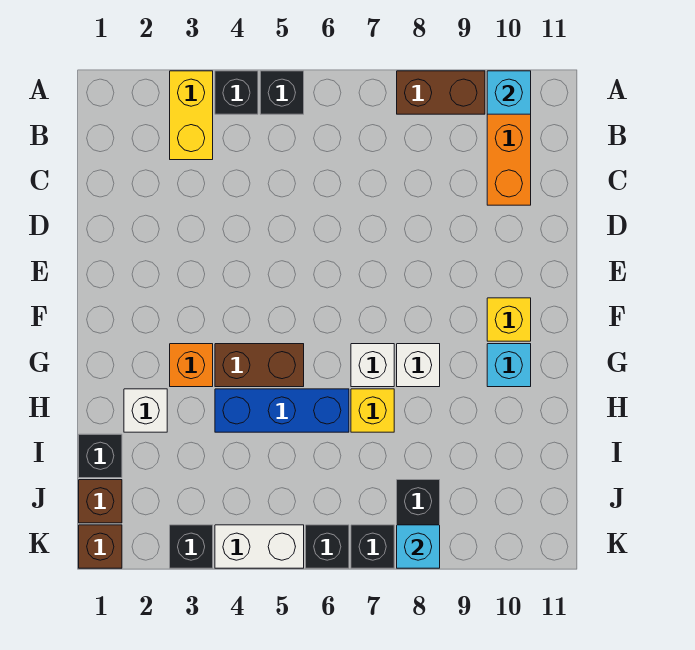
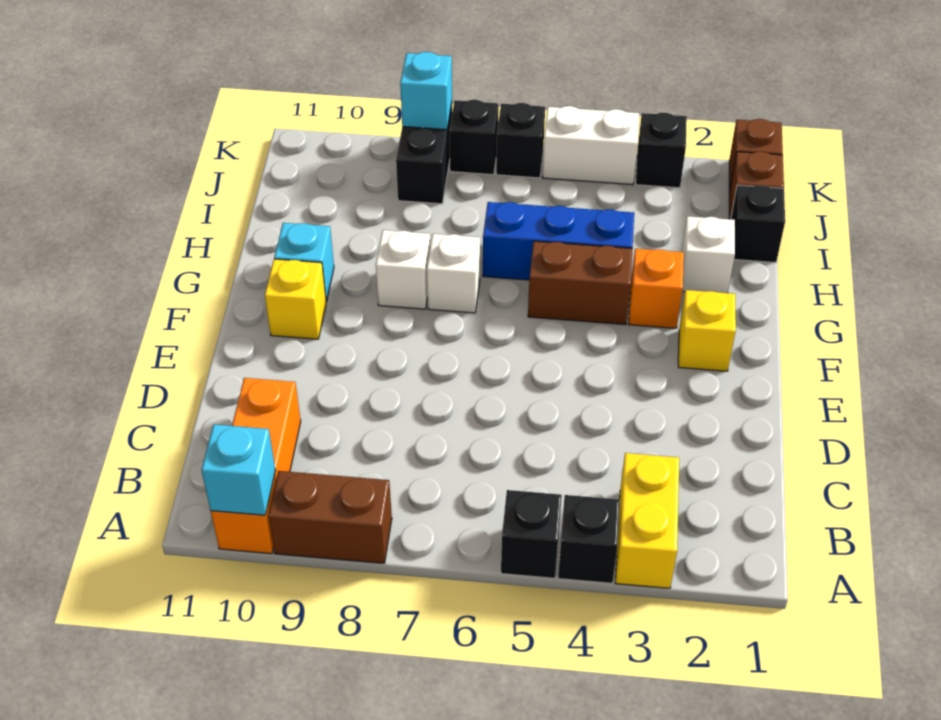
yellow 1x1 brick [351,389,394,432] -> yellow 1x1 brick moved to [678,290,736,371]

